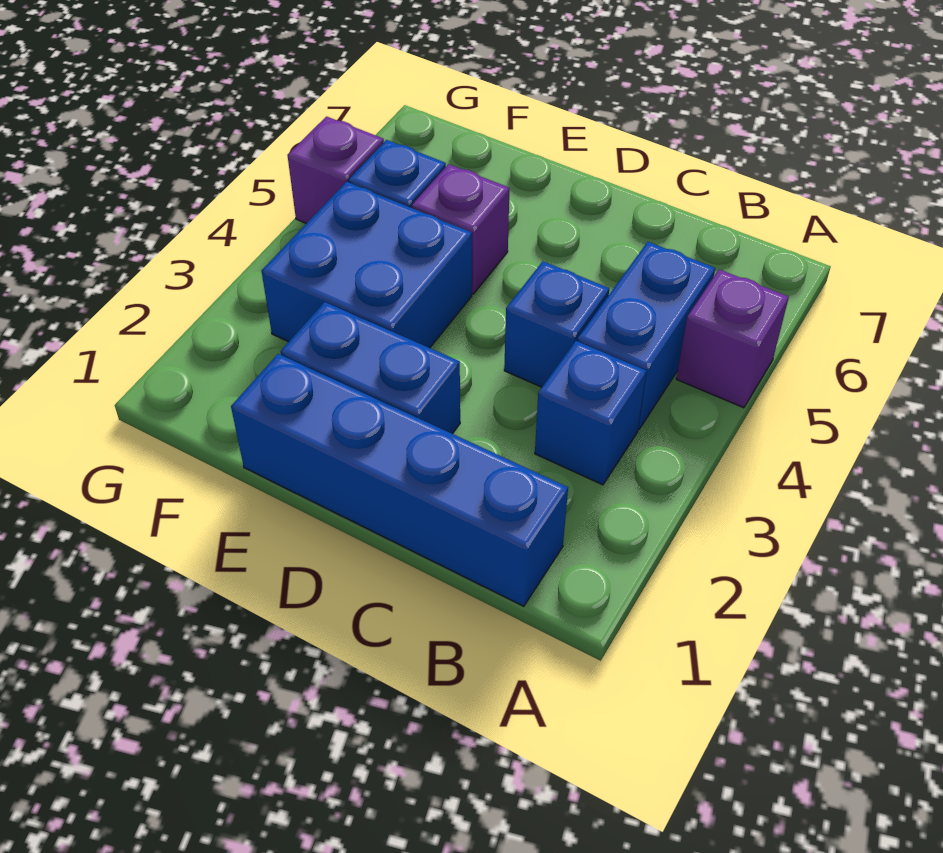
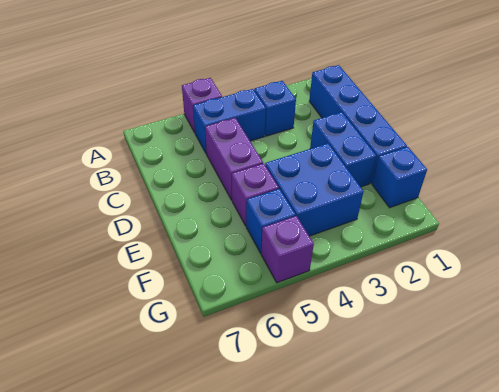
blue 1x1 brick [504,261,609,387] -> blue 1x1 brick moved to [372,147,427,208]
none -> purple 1x2 brick [205,118,263,200]

